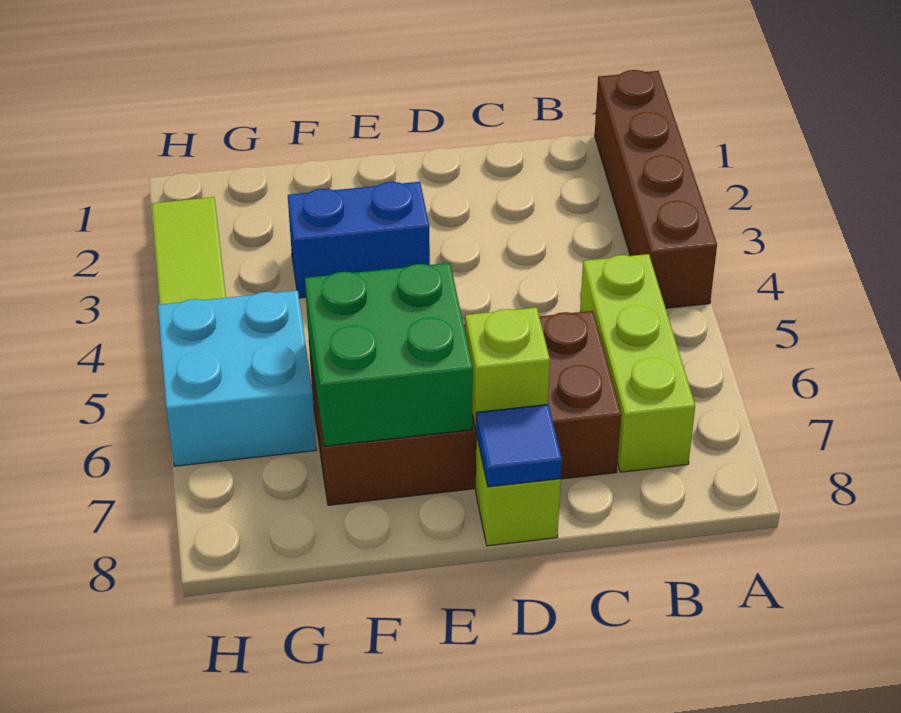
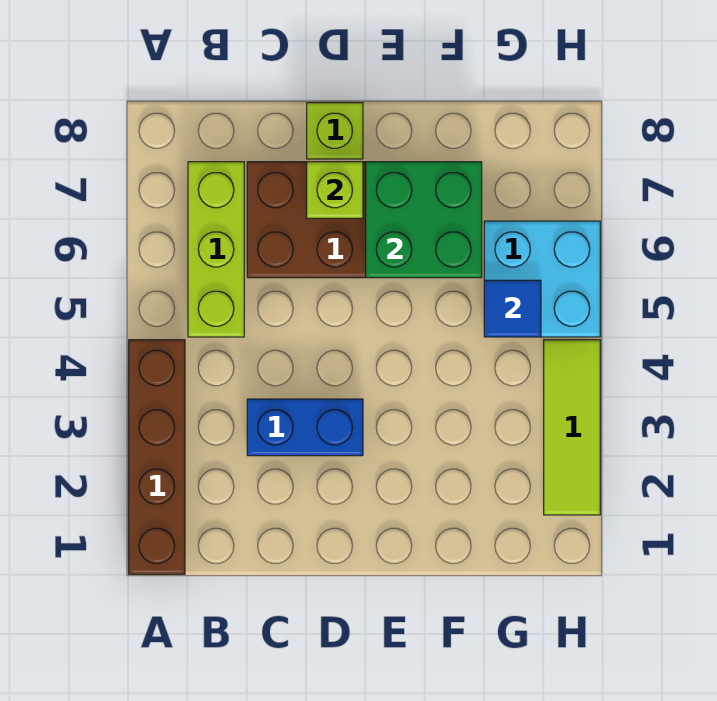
blue 1x1 tile [476,404,562,487] -> blue 1x1 tile moved to [484,280,541,337]
blue 1x2 brick [288,182,430,298] -> blue 1x2 brick moved to [247,399,363,456]

